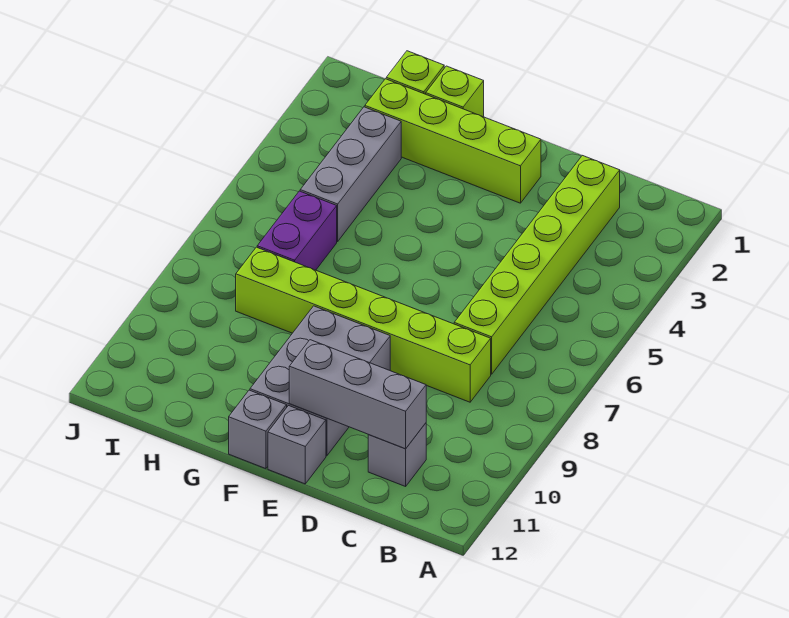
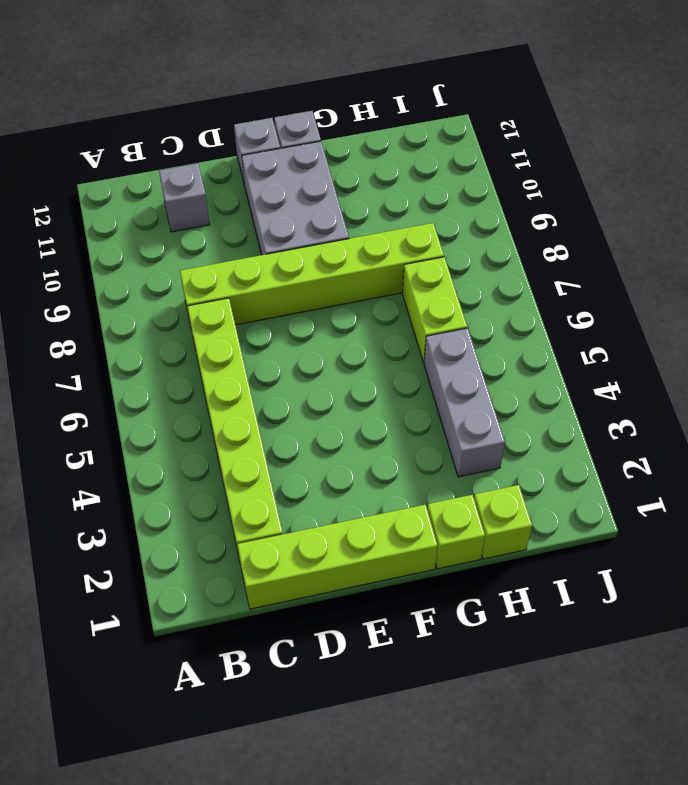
grey 1x3 brick [289,340,426,449] -> none
lime 1x4 brick [365,79,541,203] -> lime 1x4 brick moved to [237,505,437,609]
purple 1x2 brick [257,191,337,270] -> lime 1x2 brick [403,257,467,363]

